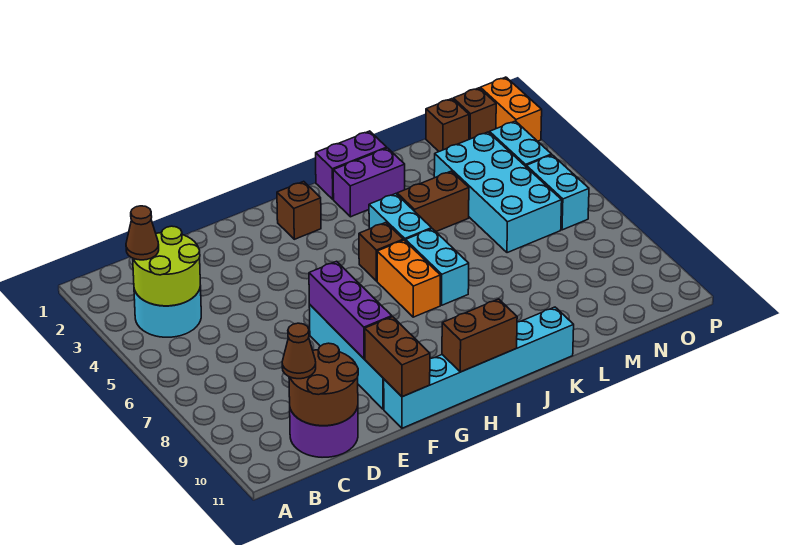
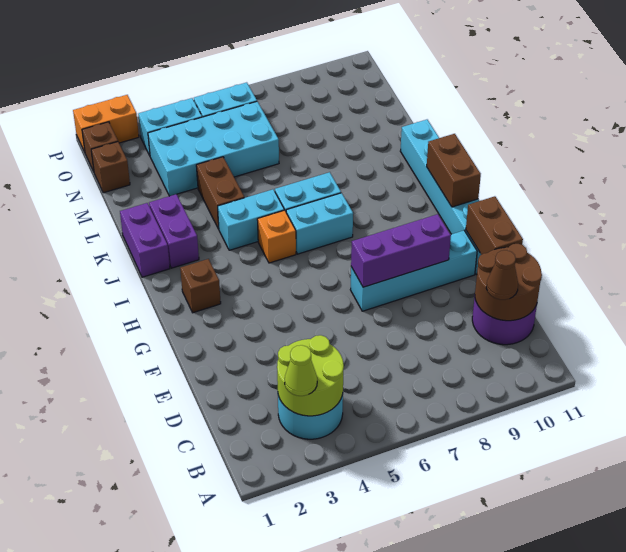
brown 1x1 cone [126,206,159,260] -> lime 1x1 cone [285,345,317,396]
brown 1x2 brick [365,317,430,397] -> brown 1x2 brick turned to [466,196,523,255]
brown 1x1 brick [359,223,403,281] -> orange 1x1 brick [257,210,296,263]
orange 1x2 brick [377,240,440,317] -> cyan 1x2 brick [286,193,353,254]

